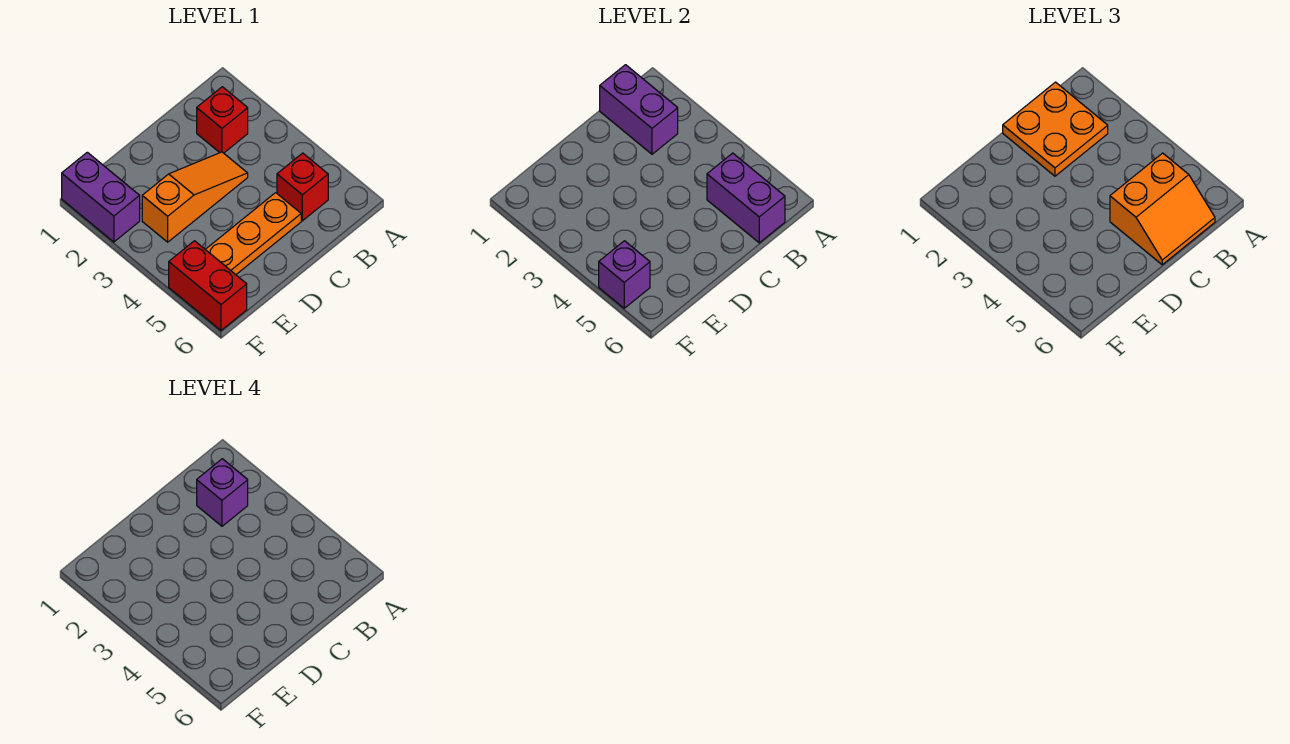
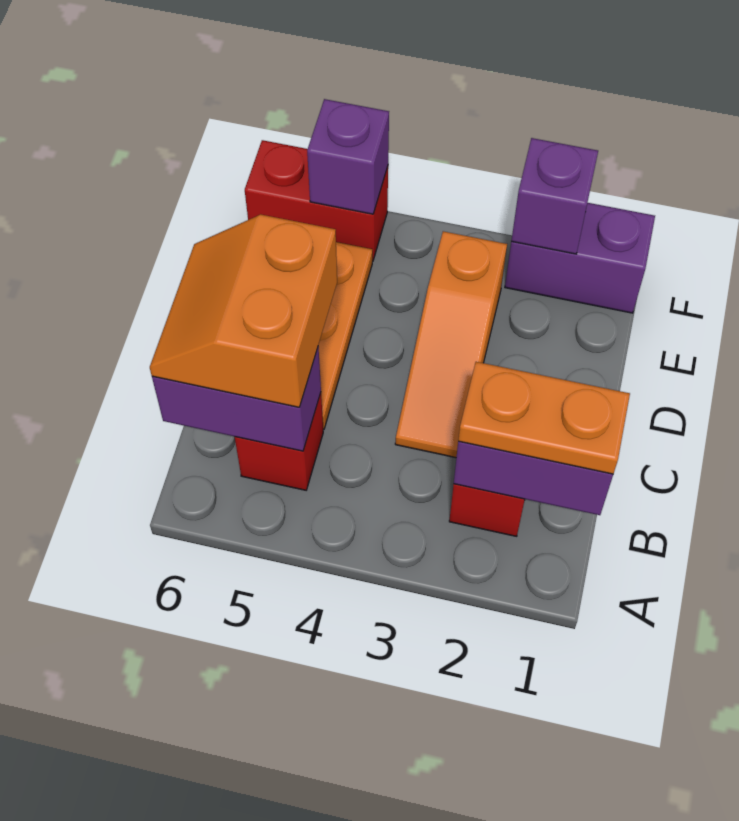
orange 2x2 plate [1003,82,1108,176] -> orange 1x2 plate [458,362,630,474]
purple 1x1 brick [197,459,248,526] -> purple 1x1 brick moved to [511,138,598,254]

